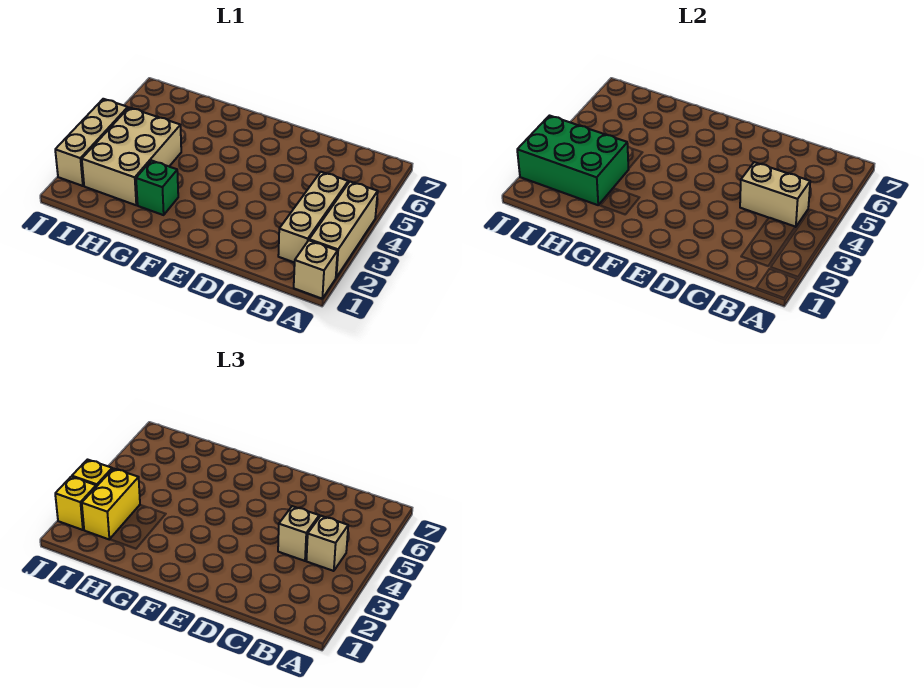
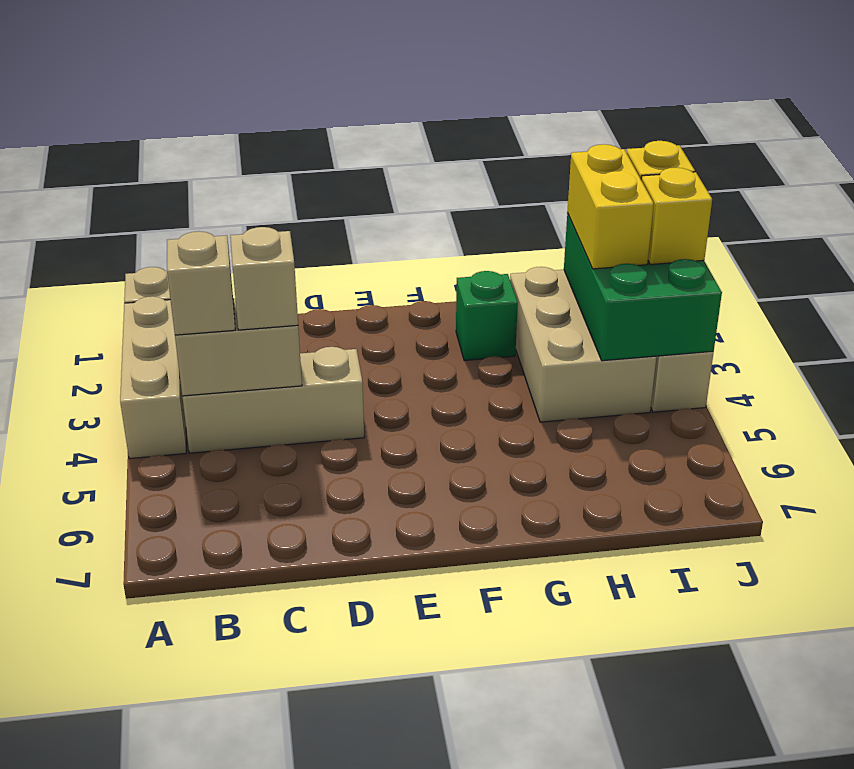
tan 1x3 brick [278,172,348,263] -> tan 1x3 brick turned to [182,347,364,453]
green 2x3 brick [517,116,628,205] -> green 2x3 brick turned to [564,213,722,361]

